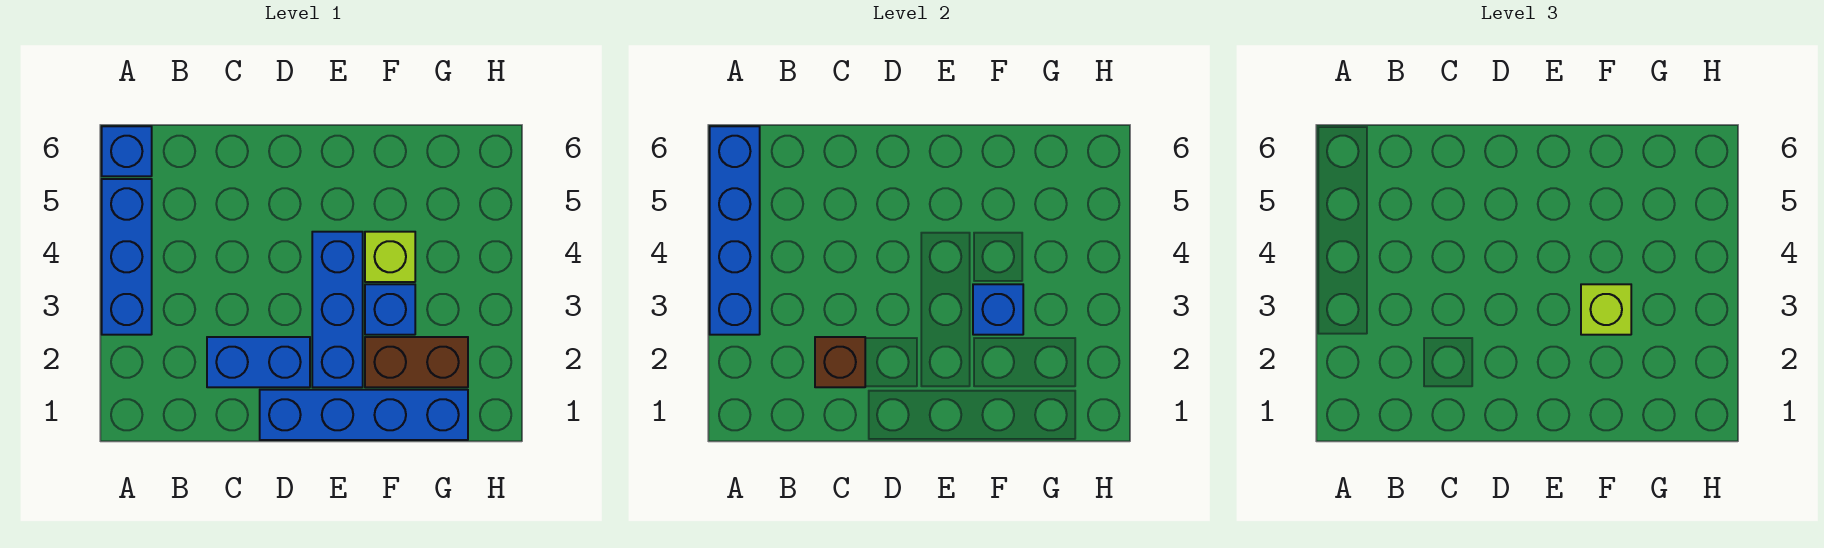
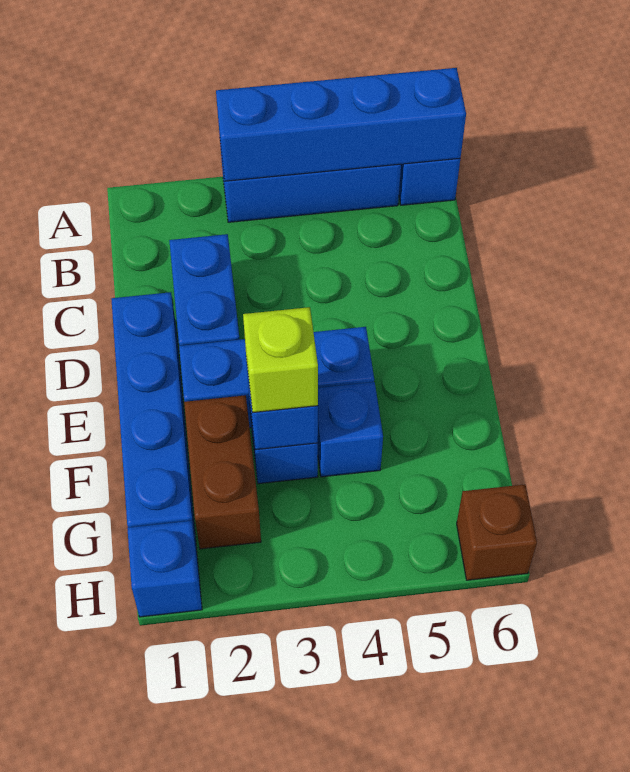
brown 1x1 brick [815,337,865,387] -> brown 1x1 brick moved to [457,484,537,580]
lime 1x1 brick [365,232,415,282] -> blue 1x1 brick [318,382,383,477]
none -> blue 1x1 brick [127,521,202,617]

